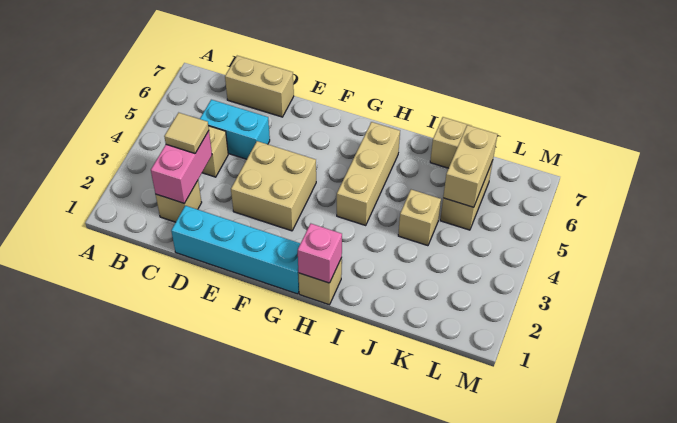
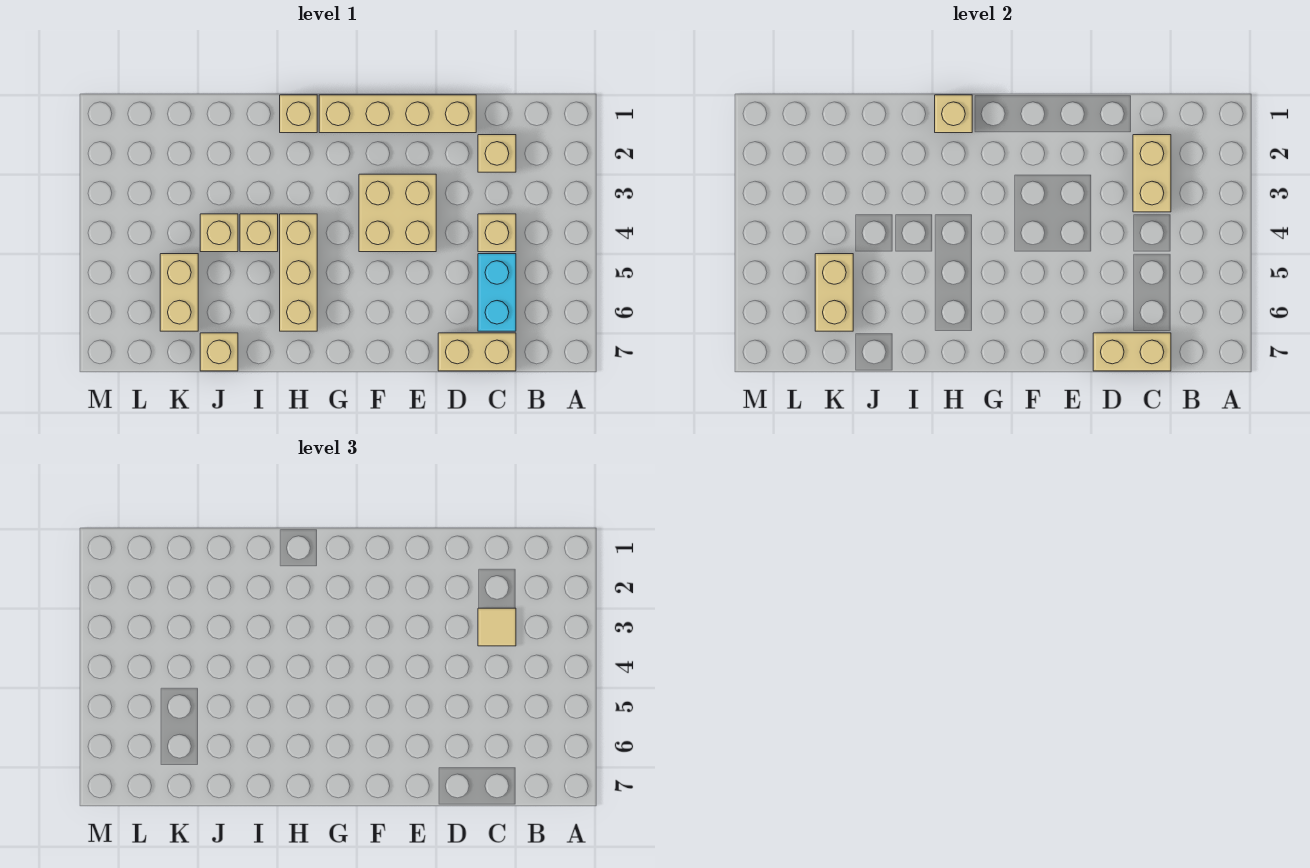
pink 1x2 brick [151,131,212,204] -> tan 1x2 brick [1133,135,1171,212]
cyan 1x2 brick [200,100,270,159] -> cyan 1x2 brick turned to [478,254,516,331]
none -> tan 1x2 brick [1093,333,1171,371]
cyan 1x4 brick [171,206,300,294] -> tan 1x4 brick [319,95,476,133]
pink 1x1 brick [298,224,342,283] -> tan 1x1 brick [935,95,972,133]
none -> tan 1x1 brick [240,214,278,252]

